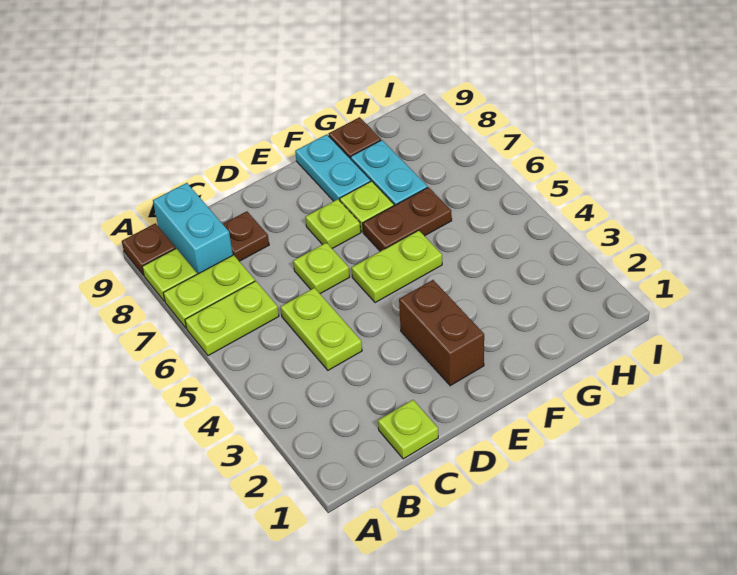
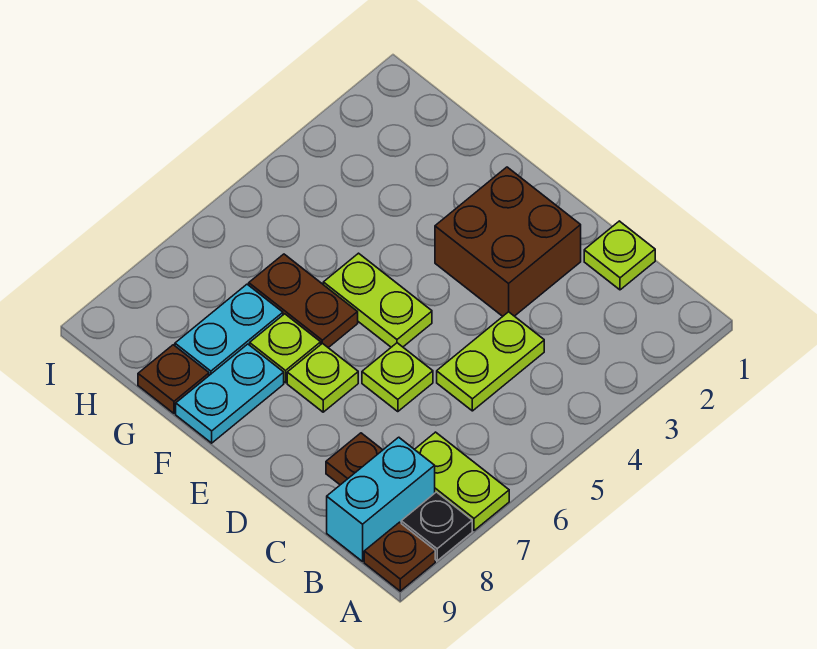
lime 1x2 plate [185,281,279,356] -> none
lime 1x1 plate [142,248,197,301] -> black 1x1 plate [401,492,472,561]
brown 1x2 brick [399,280,484,386] -> brown 2x2 brick [435,167,581,316]

